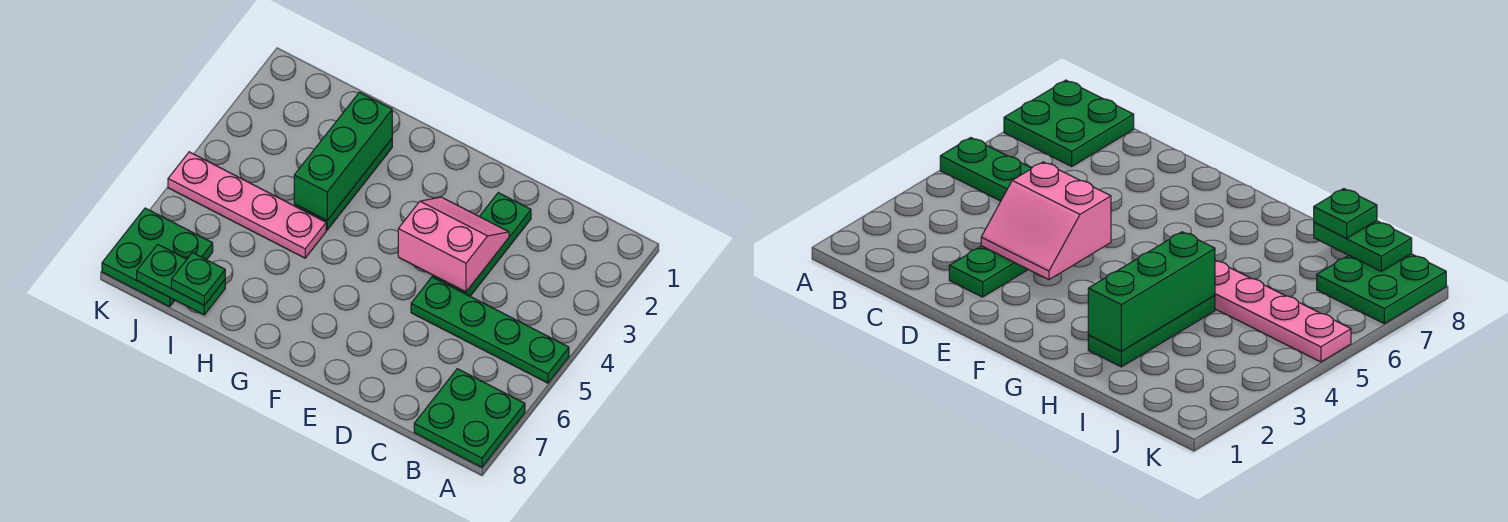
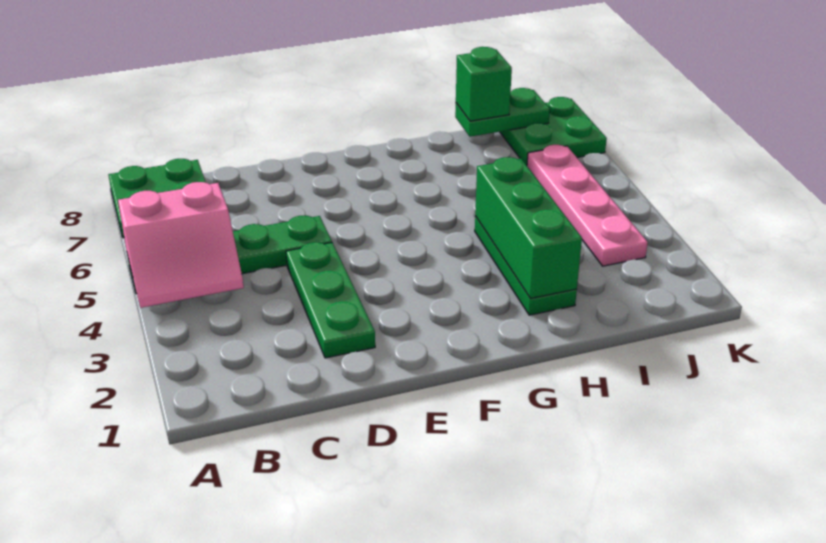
pink 2x2 slope [398,197,509,292] -> pink 2x2 slope moved to [118,182,244,308]
pink 1x4 plate [168,152,326,258] -> pink 1x4 plate turned to [527,145,648,266]
green 1x1 plate [171,253,225,305] -> green 1x1 brick [456,47,512,121]

